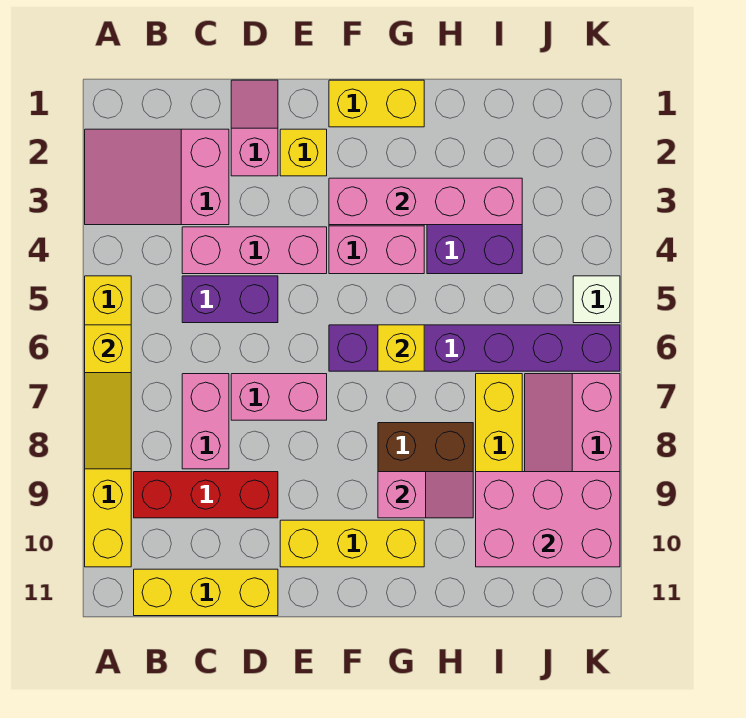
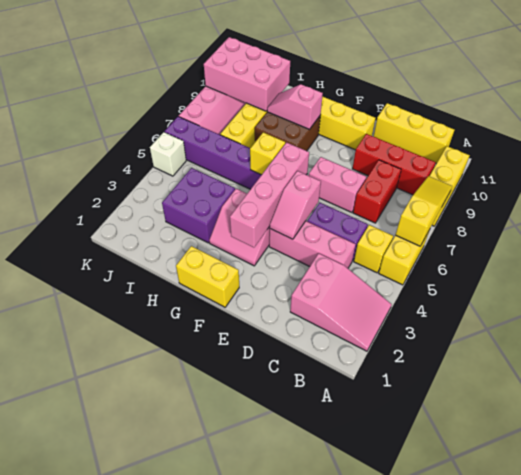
pink 1x2 brick [182,374,229,469] -> red 1x2 brick [353,160,401,223]
pink 1x2 slope [231,80,278,176] -> pink 1x2 slope moved to [269,171,321,239]
yellow 1x1 brick [280,129,327,176] -> yellow 1x1 brick moved to [354,225,393,273]
pink 1x4 brick [329,178,522,225] -> pink 1x4 brick turned to [230,142,309,247]

